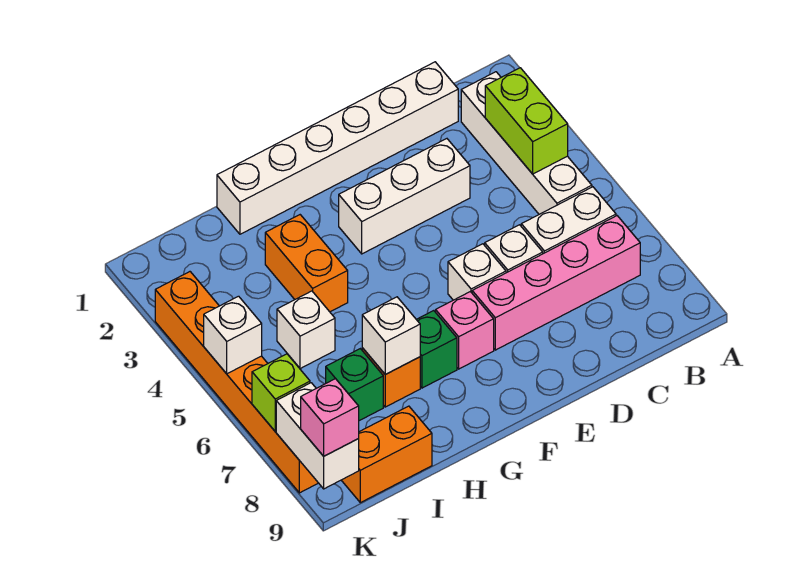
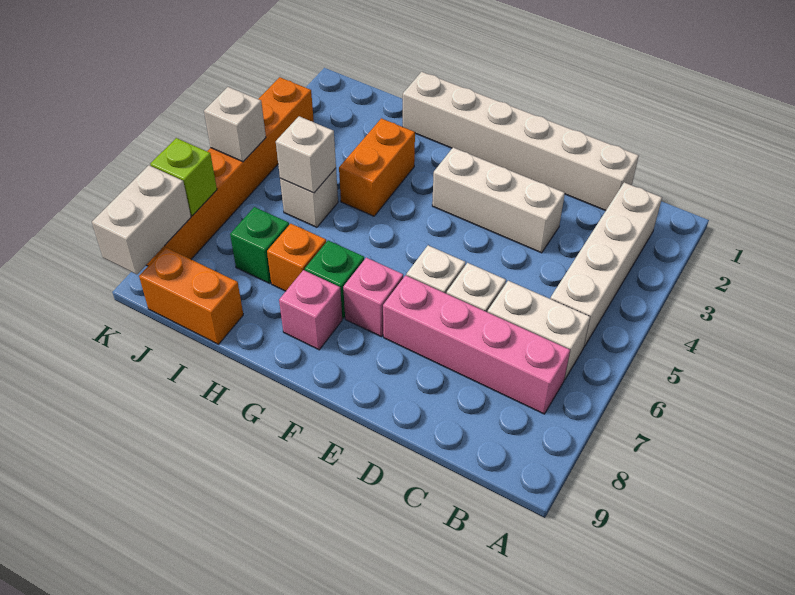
lime 1x2 brick [485,68,568,174] -> none
white 1x1 brick [362,297,420,374] -> white 1x1 brick moved to [276,116,336,193]
pink 1x1 brick [301,379,359,456] -> pink 1x1 brick moved to [279,270,342,350]

